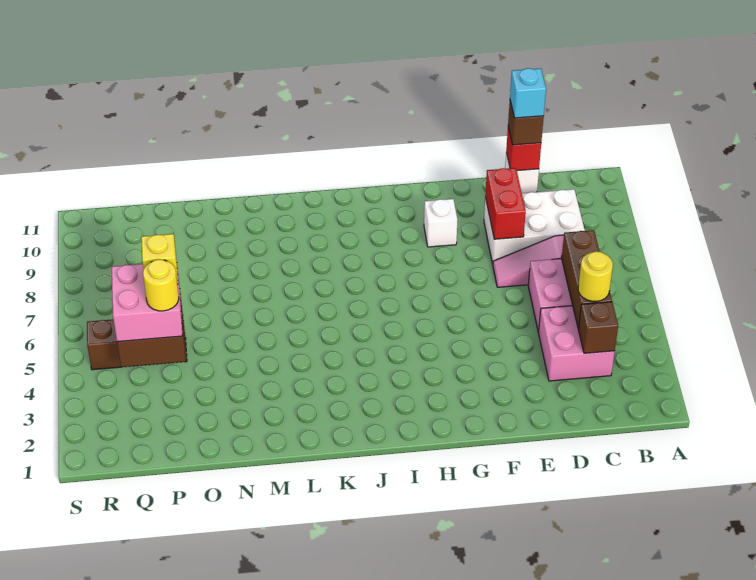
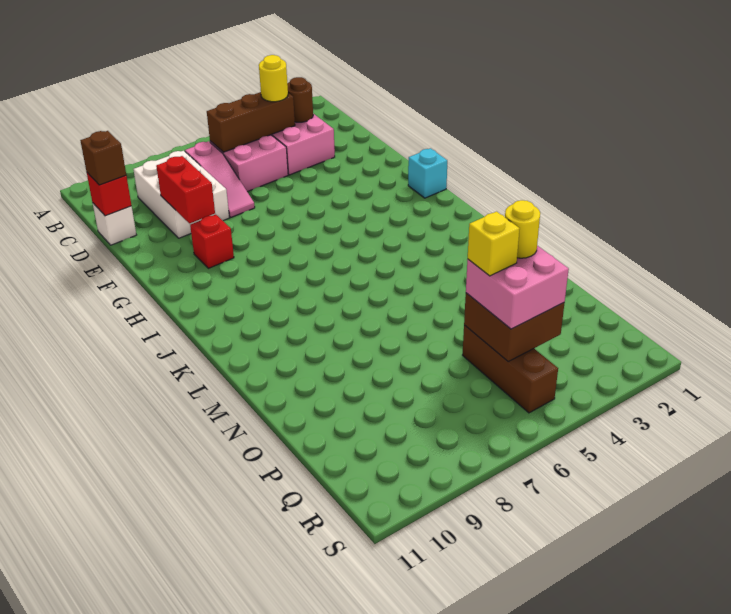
brown 1x1 brick [578,302,618,353] -> brown 1x1 round brick [287,77,313,122]
cyan 1x1 brick [510,68,546,118] -> cyan 1x1 brick moved to [408,148,447,198]
red 1x2 brick [485,168,526,239] -> red 1x2 brick turned to [156,156,215,223]
white 1x1 brick [424,199,457,247] -> red 1x1 brick [190,215,234,268]

